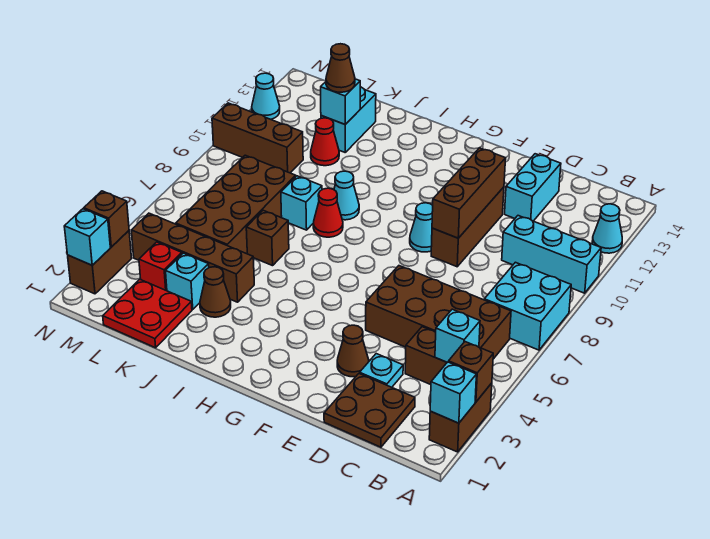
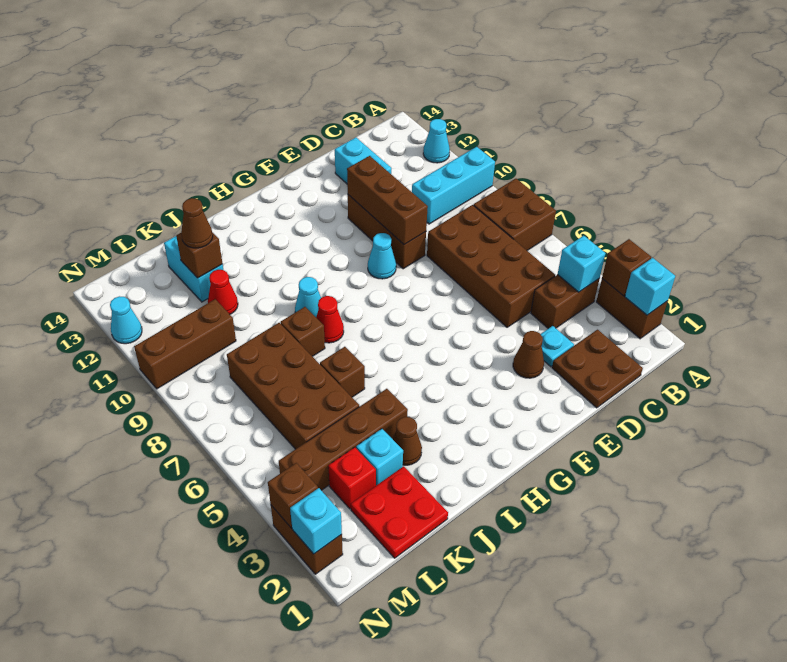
cyan 2x2 brick [484,262,571,350] -> brown 2x2 brick [473,179,556,250]
brown 2x4 brick [366,266,511,359] -> brown 2x4 brick turned to [427,205,555,327]
cyan 1x1 brick [281,176,322,230] -> brown 1x1 brick [280,307,325,356]
cyan 1x1 brick [321,79,360,124] -> brown 1x1 brick [176,232,222,278]

